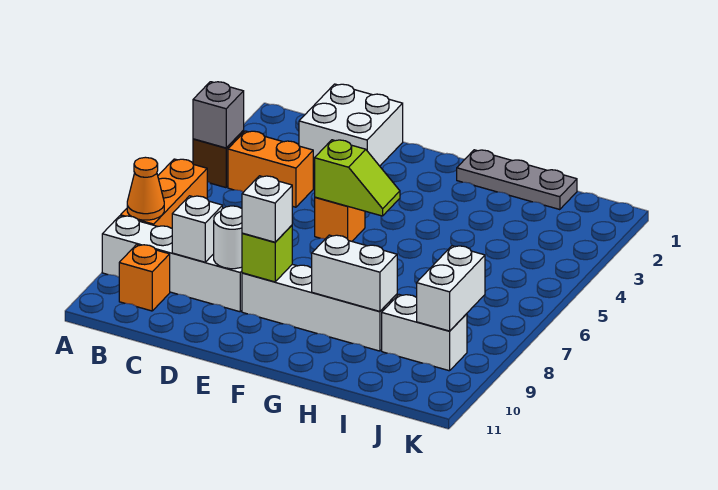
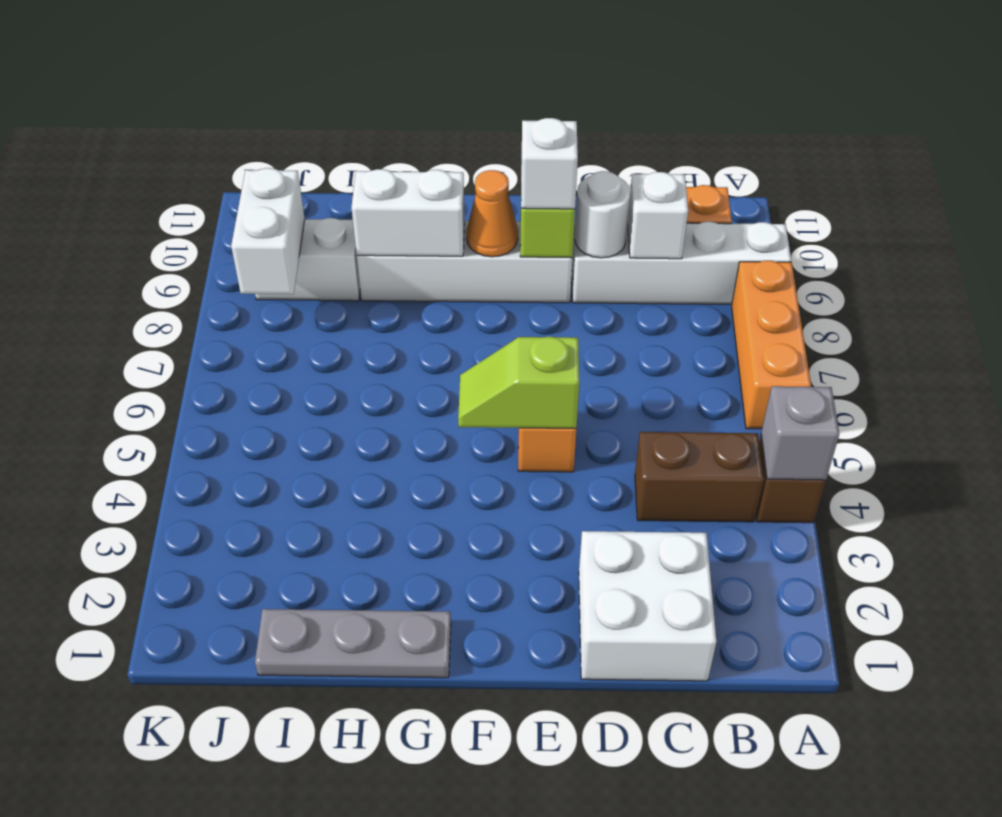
orange 1x1 cone [127,157,164,220] -> orange 1x1 cone moved to [466,170,518,257]
orange 1x2 brick [228,131,313,207] -> brown 1x2 brick [635,432,764,522]

